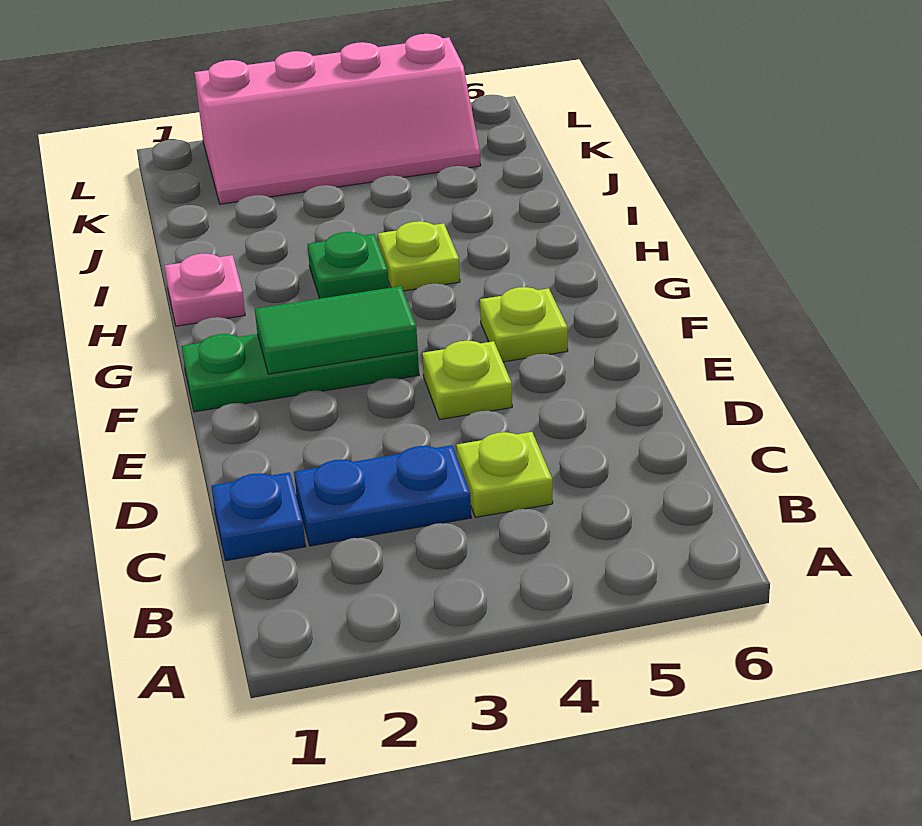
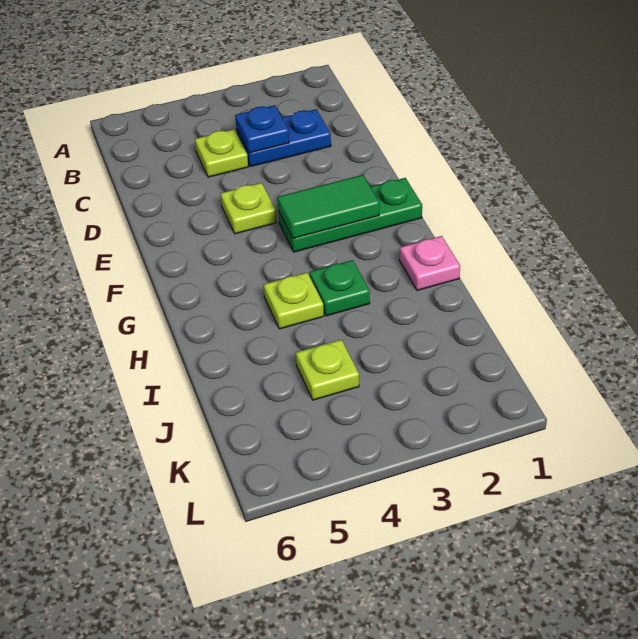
blue 1x1 plate [211,472,306,561] -> blue 1x1 plate moved to [235,105,289,153]
lime 1x1 plate [480,287,568,362] -> lime 1x1 plate moved to [296,340,359,400]
pink 2x4 slope [194,34,481,204] -> none

